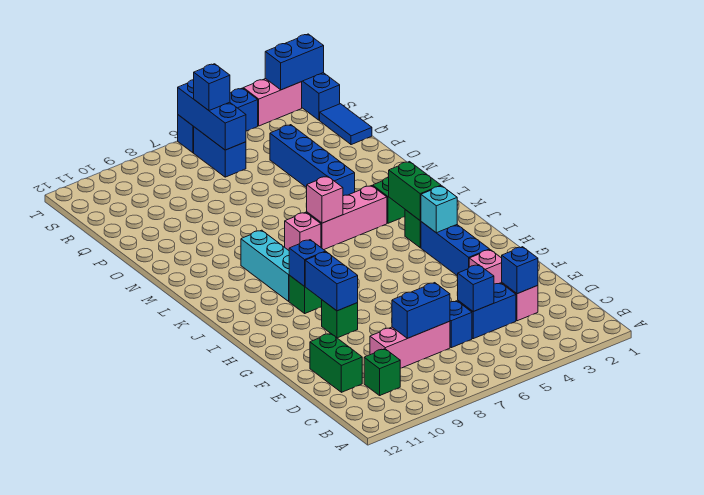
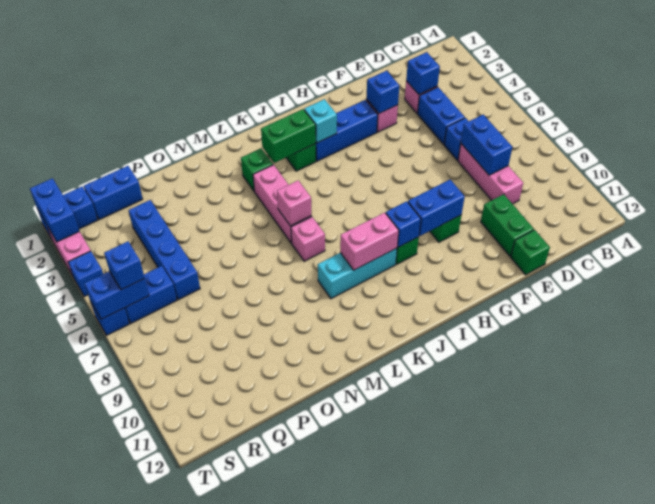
green 1x1 brick [364,349,400,395] -> green 1x1 brick moved to [511,230,550,275]
blue 1x1 brick [458,265,494,311] -> blue 1x1 brick moved to [366,71,399,113]
green 1x2 brick [310,333,362,392] -> green 1x2 brick turned to [481,194,534,256]
none -> pink 1x2 brick [340,213,399,270]
blue 1x4 brick [270,125,355,196] -> blue 1x4 brick turned to [129,200,200,300]
blue 1x2 tile [320,104,372,145] -> blue 1x2 brick [84,166,143,220]
blue 1x3 brick [178,80,246,150] -> blue 1x2 brick [84,271,149,319]

